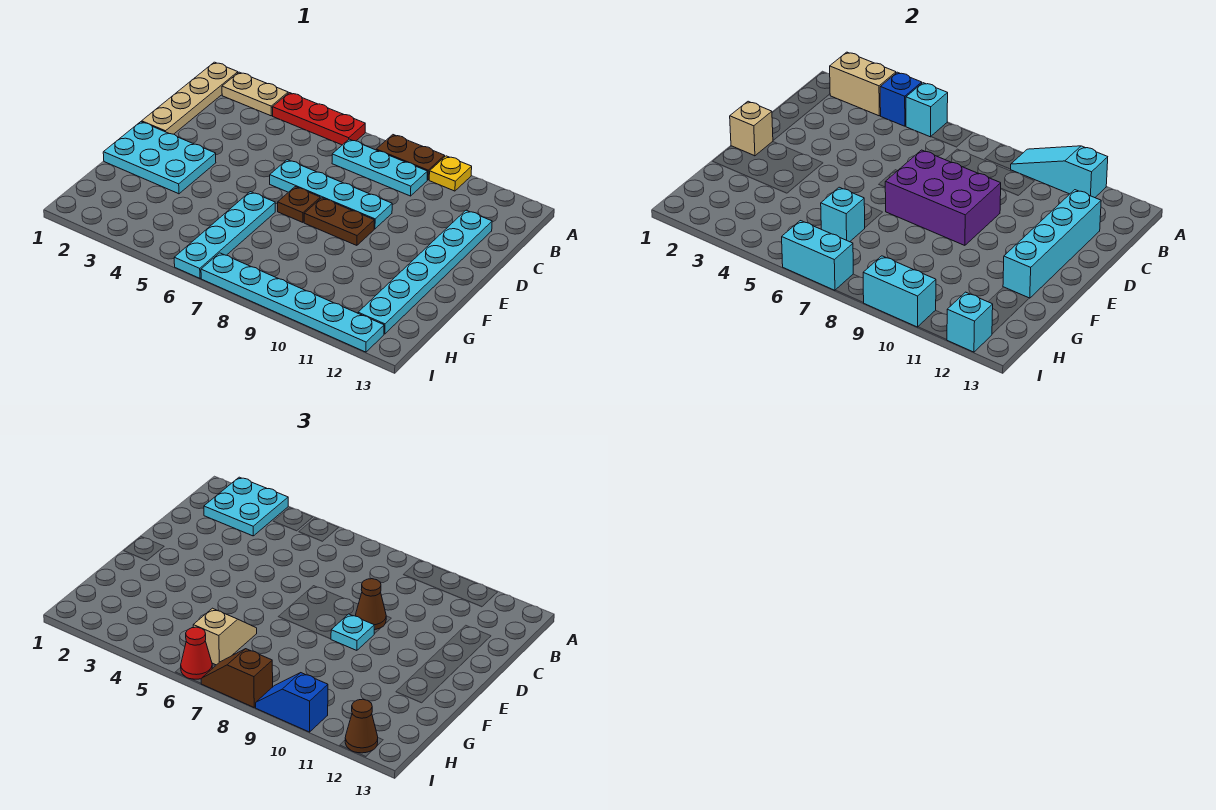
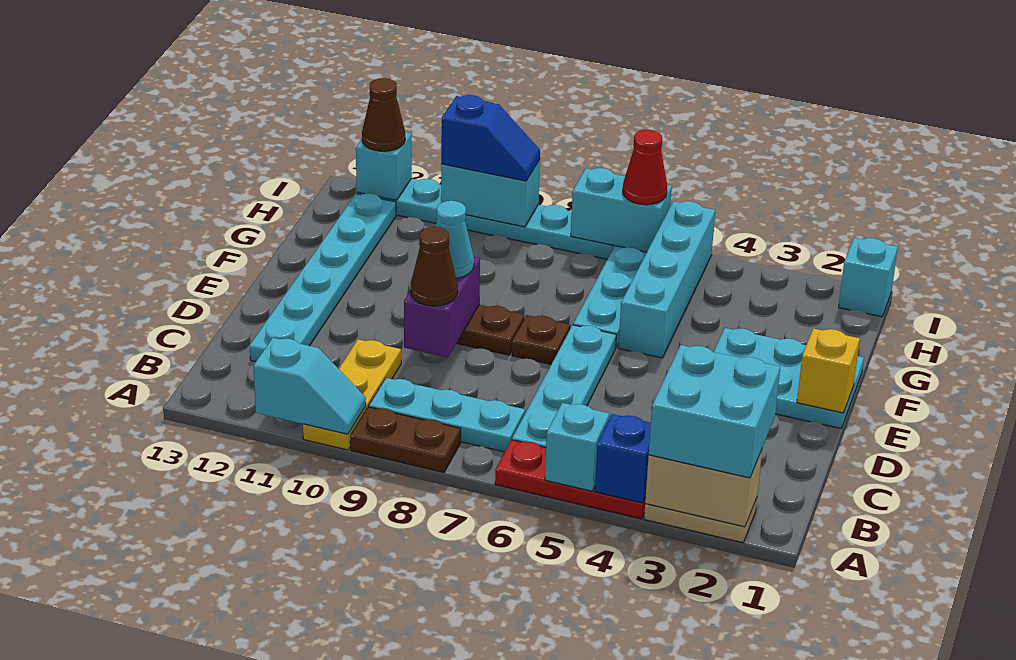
tan 1x4 plate [142,62,238,134] -> none
cyan 2x2 plate [204,477,288,536] -> cyan 2x2 brick [649,345,780,478]
cyan 1x3 slope [1011,146,1108,198] -> cyan 1x2 slope [253,338,366,434]
yellow 1x1 plate [429,156,472,191] -> yellow 1x3 plate [303,340,401,450]
cyan 1x4 brick [1003,190,1101,298] -> cyan 1x4 brick moved to [618,201,715,358]
cyan 1x4 plate [270,160,392,229] -> cyan 1x4 plate turned to [512,325,616,448]
purple 2x3 brick [885,150,1001,245] -> purple 1x2 brick [404,257,480,357]
tan 1x1 brick [730,101,773,156] -> yellow 1x1 brick [797,328,860,413]
cyan 1x1 plate [331,614,374,650] -> cyan 1x1 cone [435,201,474,278]
cyan 1x1 brick [821,187,865,242] -> cyan 1x1 brick moved to [839,238,898,317]
tan 1x2 slope [193,608,257,665] -> none
brown 1x2 slope [201,649,273,707] -> none

